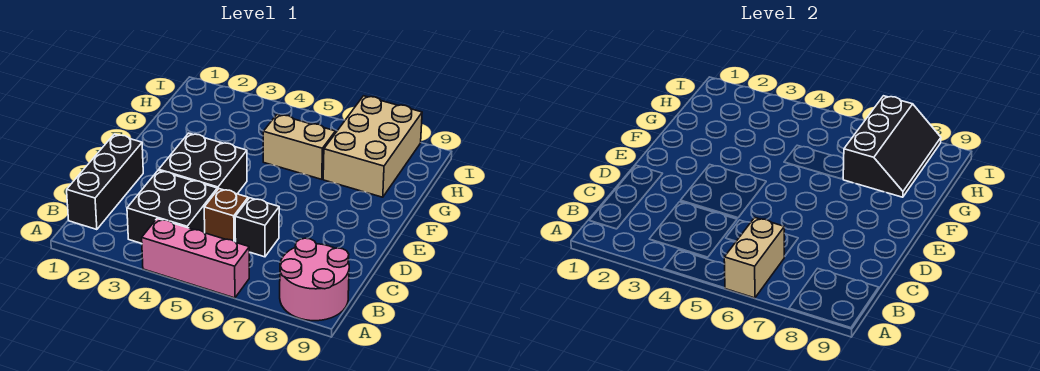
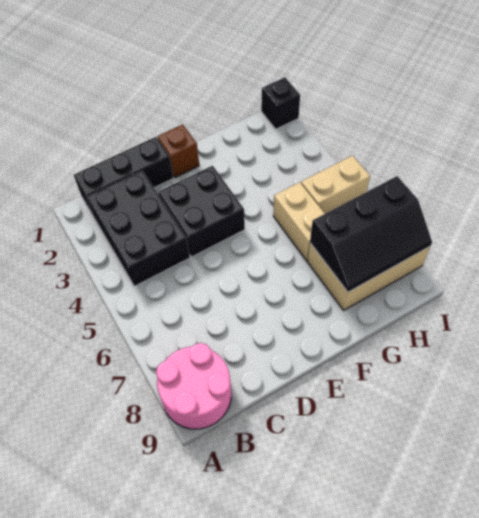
pink 1x3 brick [142,218,249,298] -> none
tan 1x2 brick [724,218,784,298] -> tan 1x2 brick moved to [301,156,370,214]
black 2x2 brick [127,170,217,244] -> black 2x3 brick [87,171,190,286]
brown 1x1 brick [204,189,248,242] -> brown 1x1 brick moved to [158,124,199,178]
black 1x1 brick [235,198,279,257] -> black 1x1 brick moved to [261,77,300,129]

